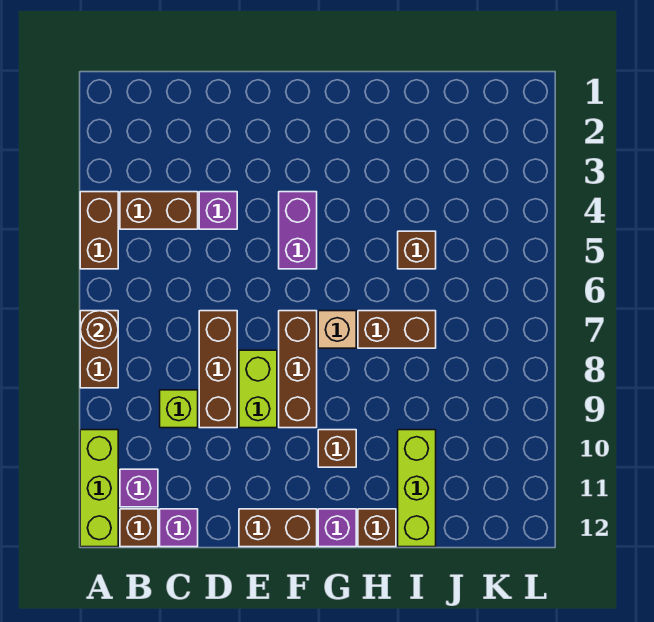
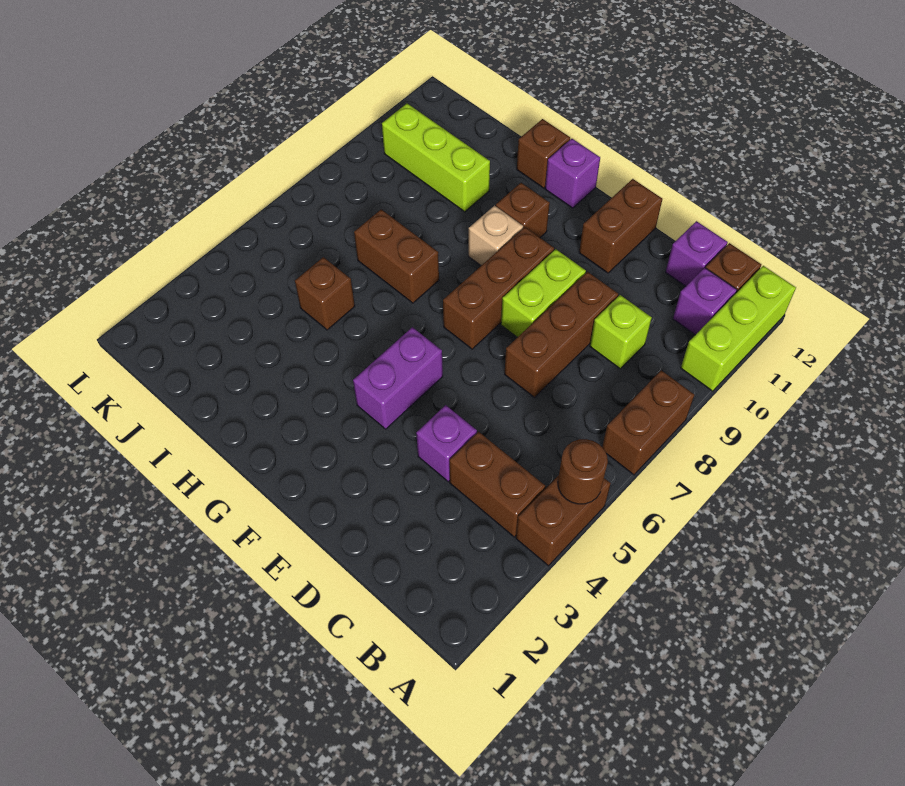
brown 1x1 round brick [81,311,118,348] -> brown 1x1 round brick moved to [558,439,608,504]
brown 1x2 brick [239,509,317,547] -> brown 1x2 brick turned to [579,179,662,273]
tan 1x1 brick [318,311,356,348] -> tan 1x1 brick moved to [469,206,523,266]
lime 1x3 brick [398,430,436,547] -> lime 1x3 brick turned to [382,104,490,212]

